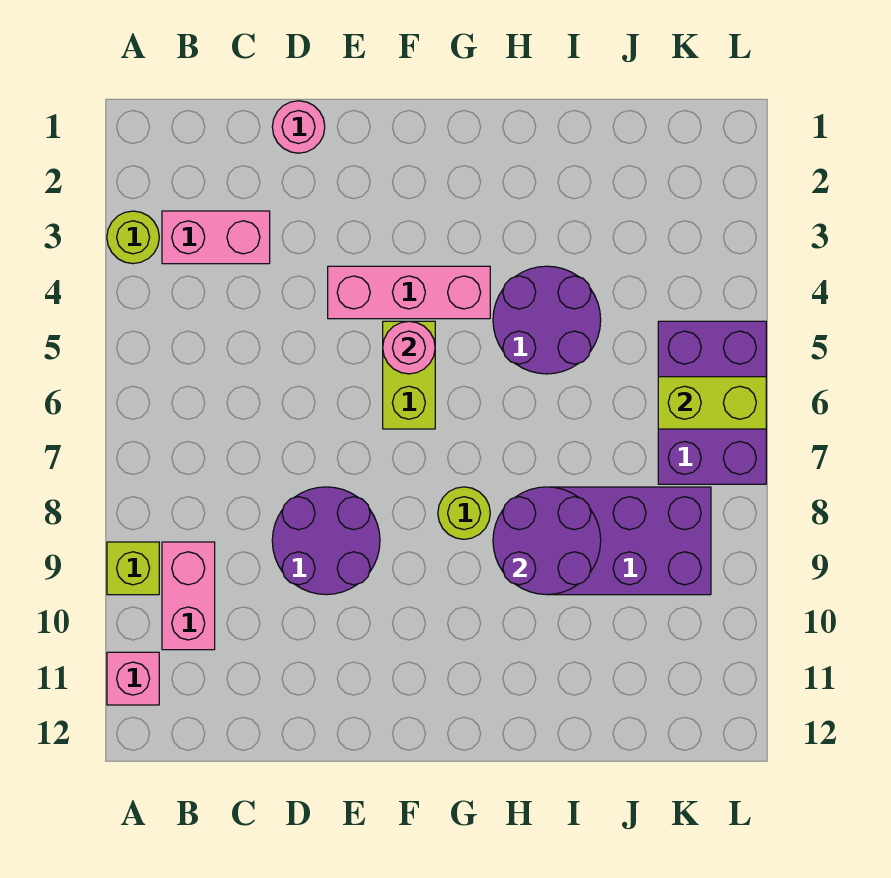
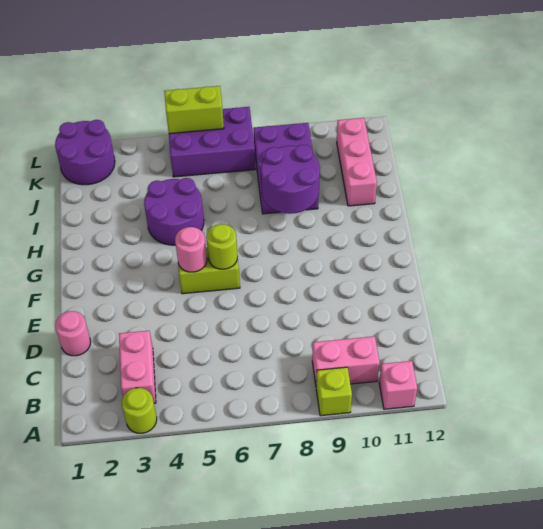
purple 2x2 round brick [272,487,380,595] -> purple 2x2 round brick moved to [55,120,115,185]
pink 1x3 brick [328,266,490,319] -> pink 1x3 brick moved to [337,118,377,206]
lime 1x1 round brick [438,487,490,539] -> lime 1x1 round brick moved to [206,224,238,269]
lime 1x2 brick [658,377,766,429] -> lime 1x2 brick turned to [164,86,224,134]

